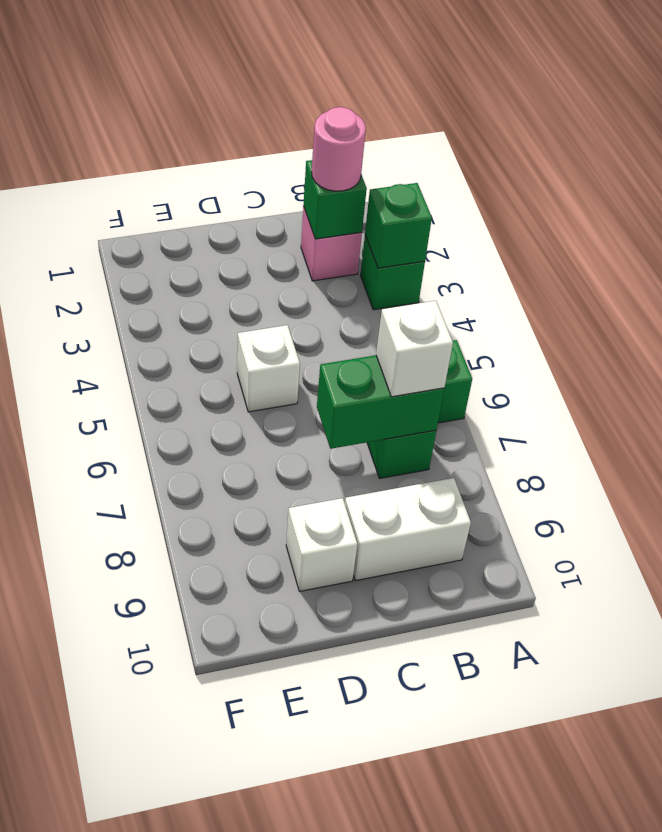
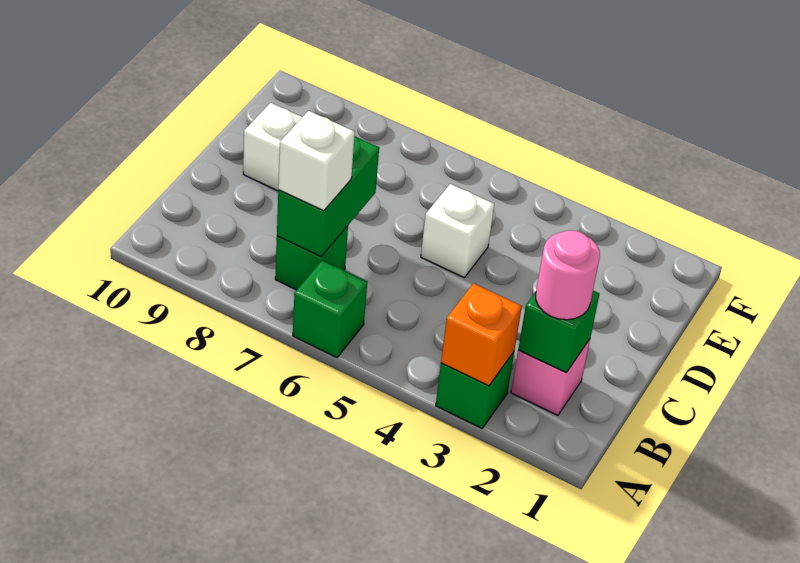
green 1x1 brick [365,183,432,268] -> orange 1x1 brick [441,283,522,386]
white 1x2 brick [345,478,471,581] -> none

